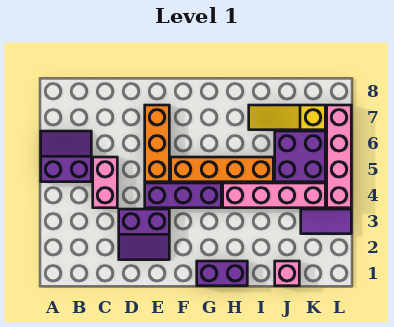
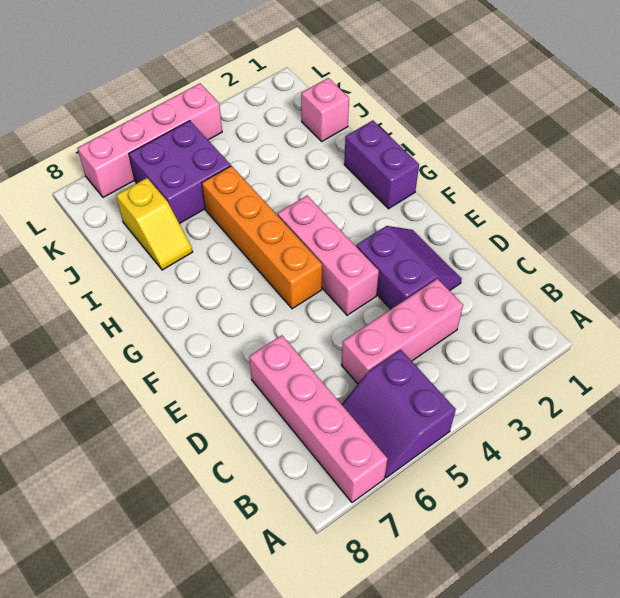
pink 1x2 brick [93,157,117,208] -> pink 1x3 brick [341,279,463,384]
purple 1x3 brick [145,183,221,208] -> pink 1x3 brick [277,196,379,315]
orange 1x3 brick [145,105,169,182] -> none
pink 1x4 brick [223,183,325,208] -> pink 1x4 brick moved to [249,335,388,502]
yellow 1x3 slope [249,105,325,130] -> yellow 1x2 slope [116,178,193,270]
purple 1x2 tile [301,209,351,234] -> none

